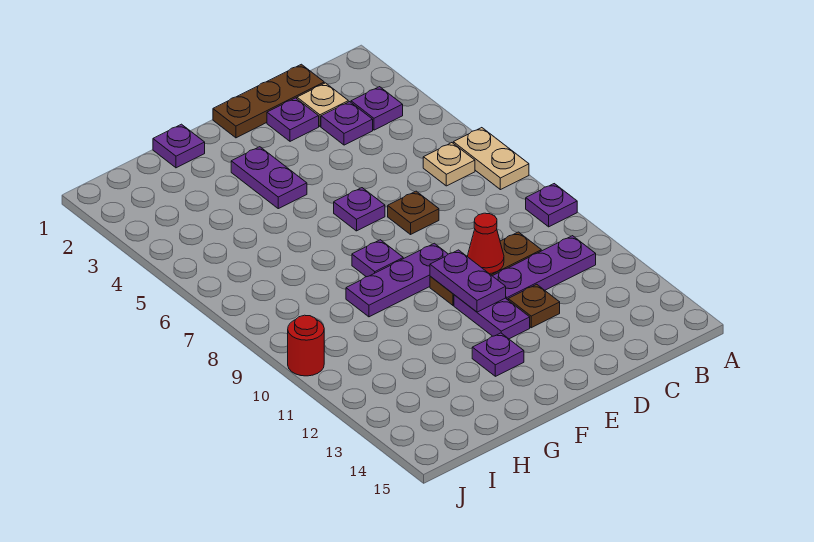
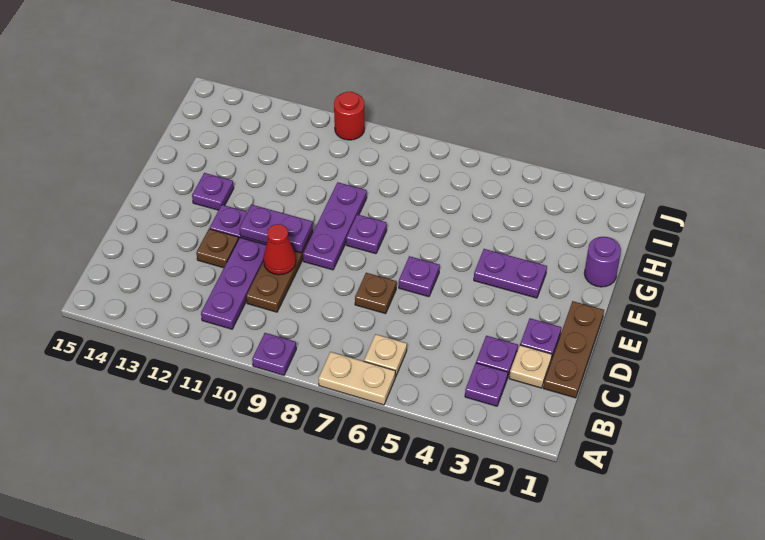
purple 1x1 plate [153,124,205,168] -> purple 1x1 round brick [584,237,621,287]

